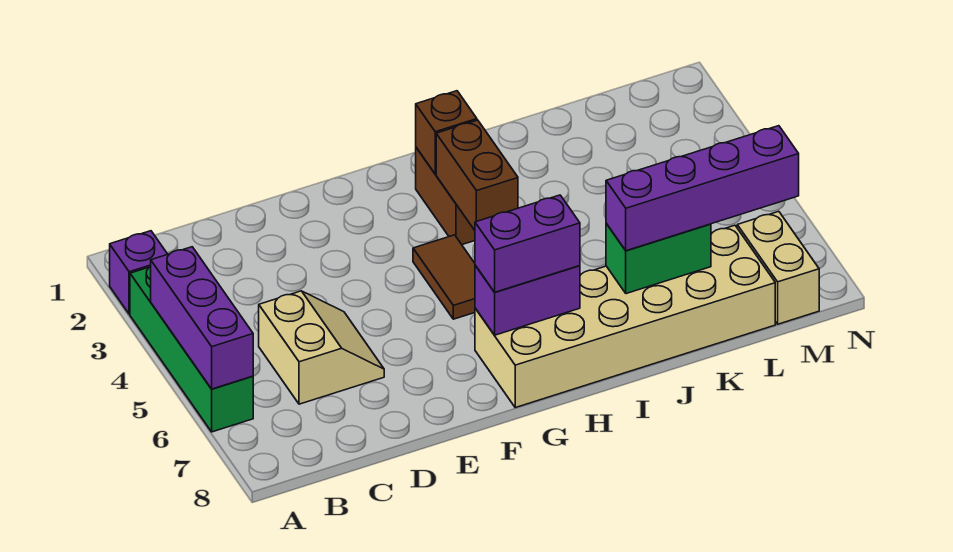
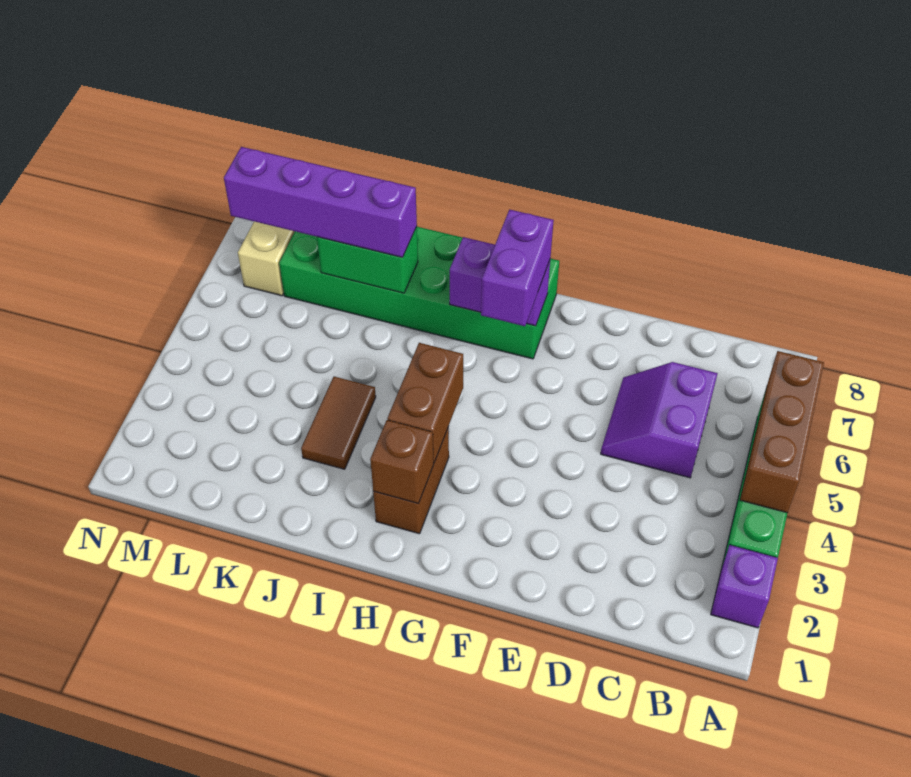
purple 1x3 brick [151,247,253,389] -> brown 1x3 brick [740,351,824,513]
tan 2x2 slope [259,291,384,404] -> purple 2x2 slope [601,362,718,478]
brown 1x2 tile [413,235,475,319] -> brown 1x2 tile moved to [301,377,376,469]
tan 2x6 brick [475,225,775,408] -> green 2x6 brick [279,227,559,359]
purple 1x2 brick [475,195,580,292] -> purple 1x2 brick turned to [481,210,554,326]

